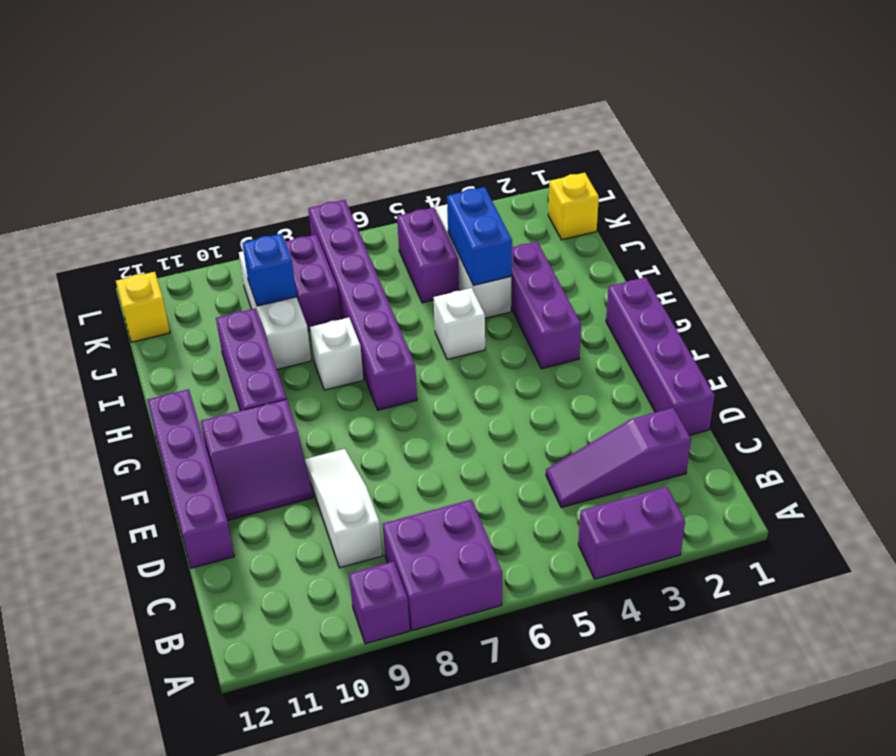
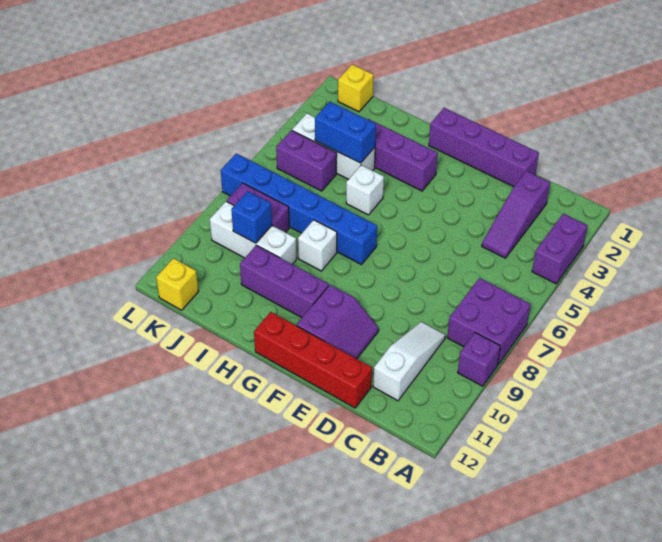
white 1x3 slope [305,449,382,568] -> white 1x3 slope turned to [373,322,446,401]
purple 1x4 brick [147,389,234,568] -> red 1x4 brick [254,312,372,408]
purple 1x6 brick [308,200,417,410] -> blue 1x6 brick [221,153,377,265]

